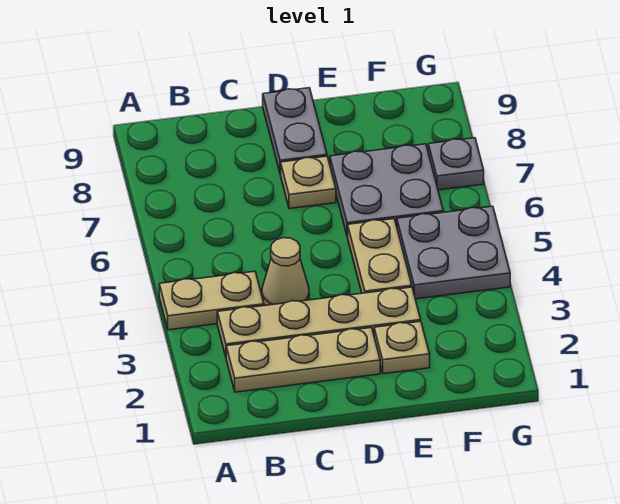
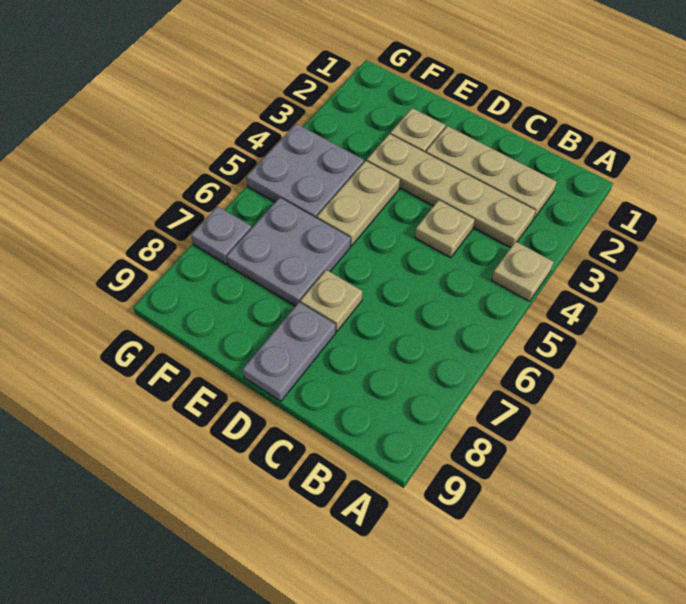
tan 1x2 plate [159,271,264,330] -> tan 1x1 plate [492,242,553,301]
tan 1x1 cone [262,238,309,306] -> tan 1x1 plate [415,200,475,258]

